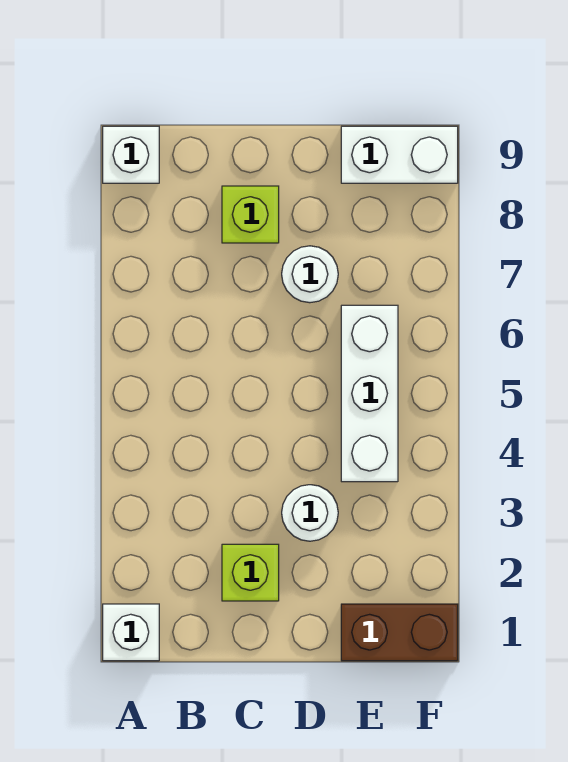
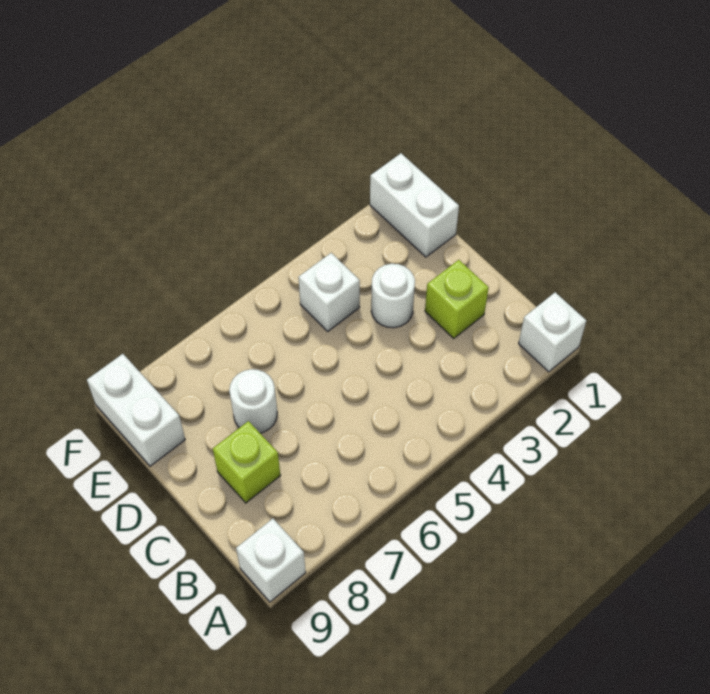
brown 1x2 brick [341,604,458,661] -> white 1x2 brick [370,153,459,257]
white 1x3 brick [341,305,398,482] -> white 1x1 brick [299,253,360,331]

